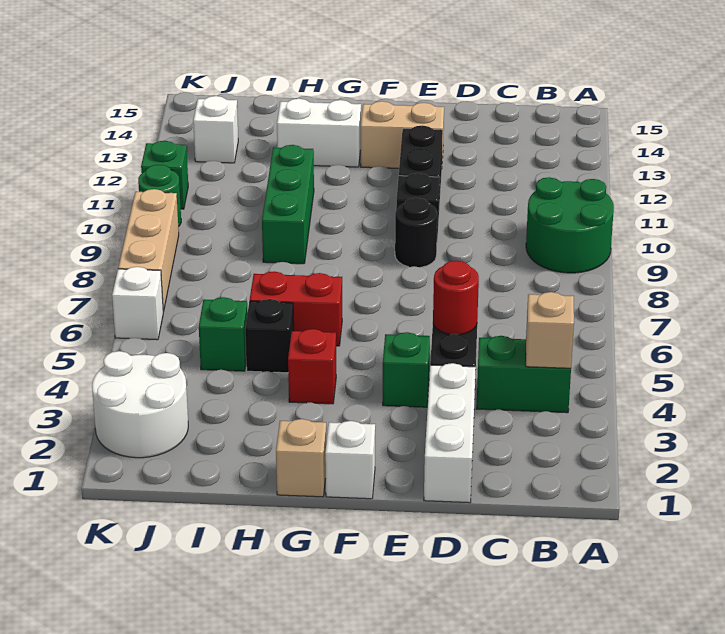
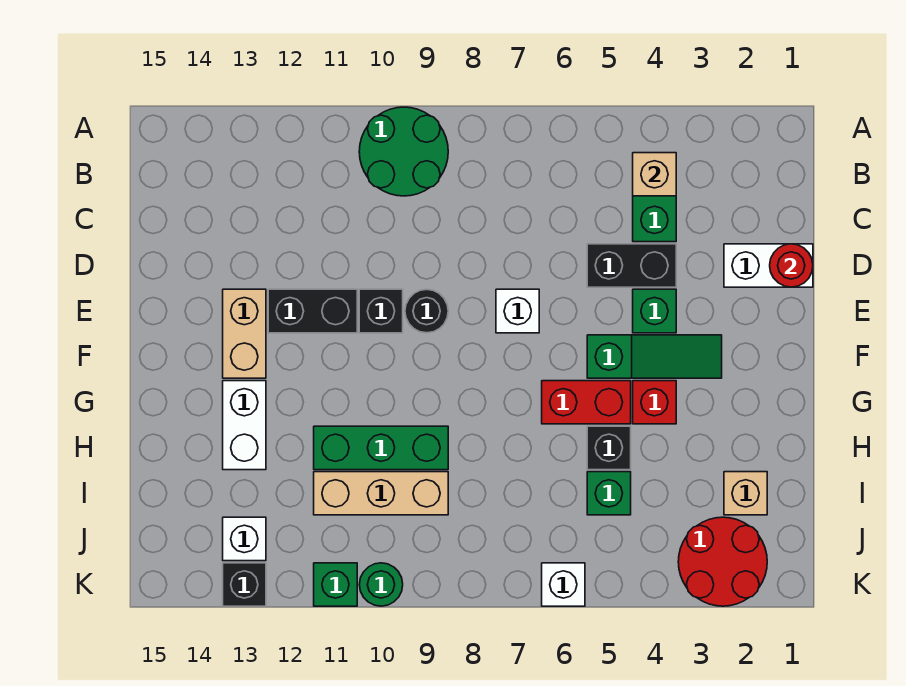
white 1x3 brick [424,363,476,503] -> white 1x2 brick [724,244,813,287]
red 1x1 round brick [433,260,479,335] -> red 1x1 round brick moved to [770,244,813,287]
white 1x1 brick [325,421,375,499] -> white 1x1 brick moved to [496,289,539,333]
none -> green 1x3 slope [587,335,722,378]
tan 1x1 brick [276,419,327,497] -> tan 1x1 brick moved to [724,472,767,515]
red 1x2 brick [250,271,342,346] -> red 1x2 brick turned to [542,381,631,424]
white 2x2 round brick [92,351,188,458] -> red 2x2 round brick [678,517,767,606]
tan 1x3 brick [118,189,179,312] -> tan 1x3 brick moved to [314,472,448,515]
none -> black 1x1 brick [223,563,266,606]

